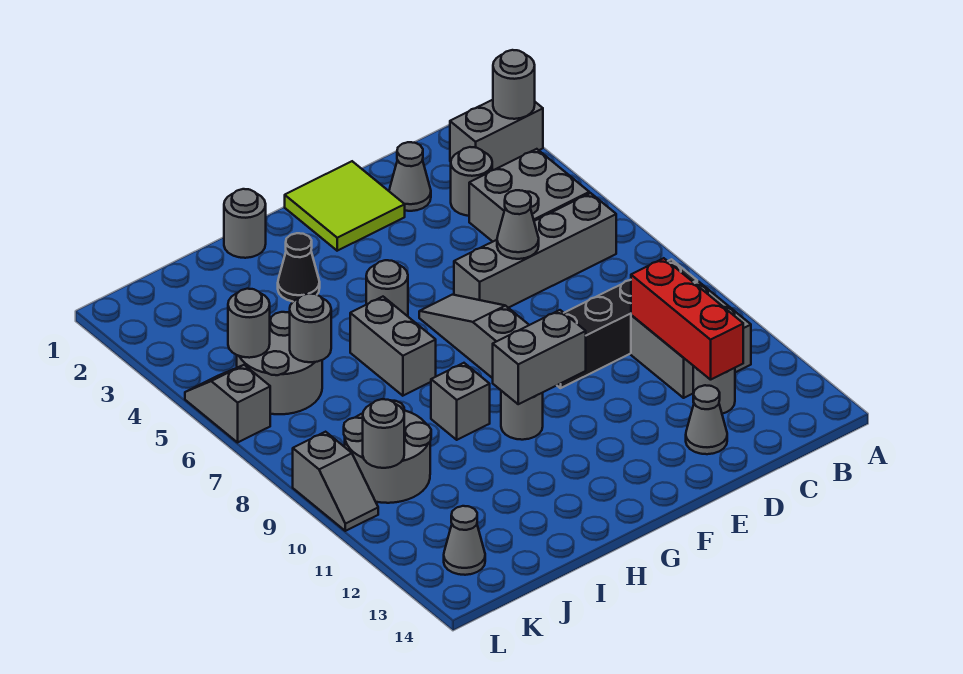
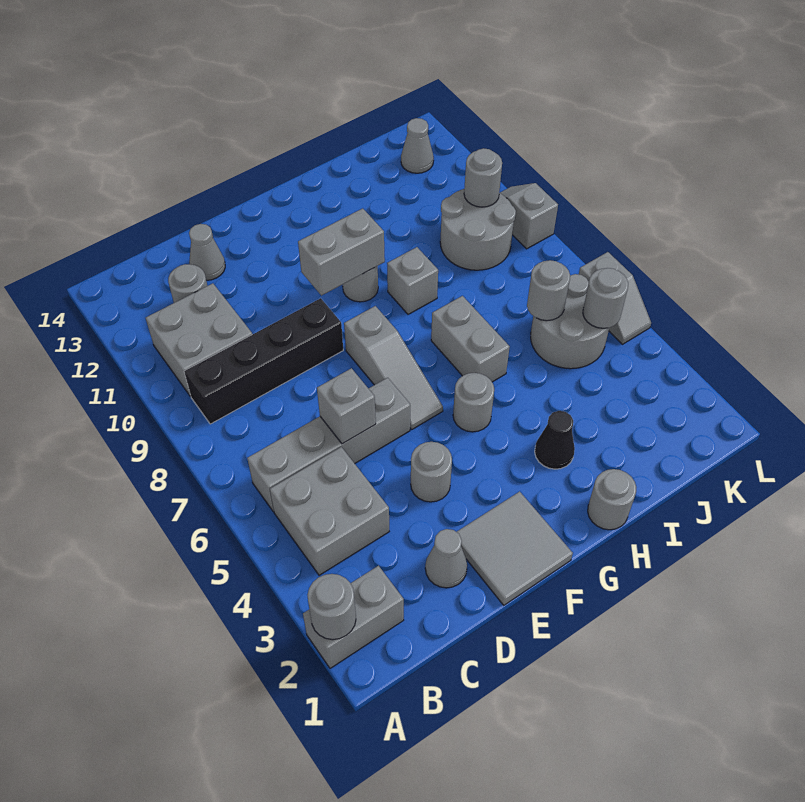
grey 1x1 round brick [451,147,492,216] -> grey 1x1 round brick moved to [411,442,452,502]
red 1x3 brick [631,258,743,380] -> none
grey 1x1 cone [497,190,539,259] -> grey 1x1 brick [317,368,376,444]
lime 2x2 tile [285,161,405,251] -> grey 2x2 tile [457,491,573,605]

